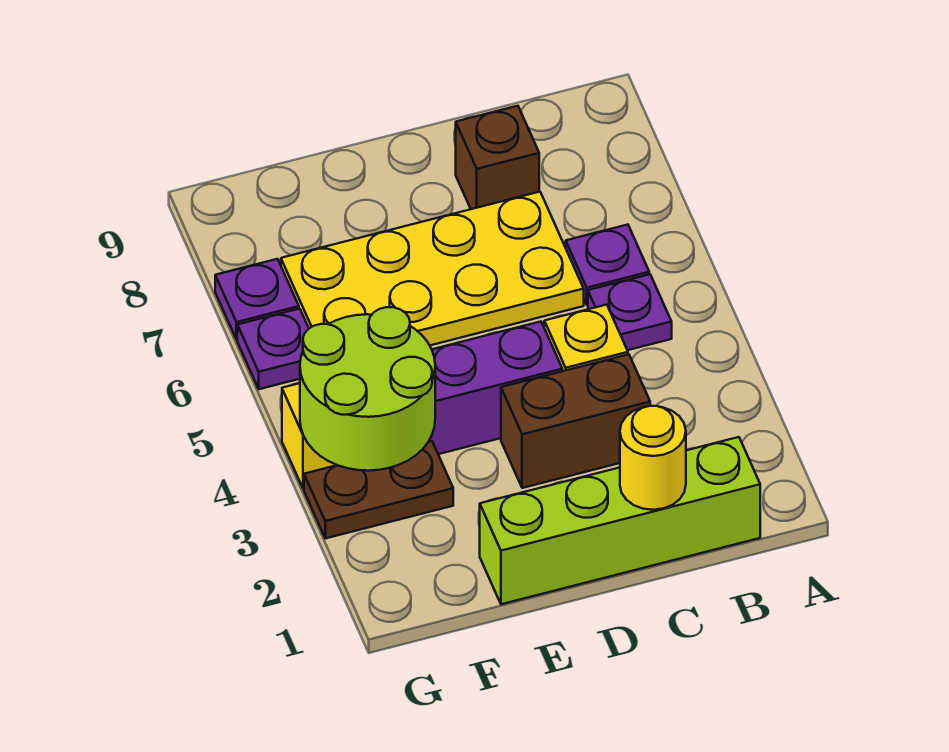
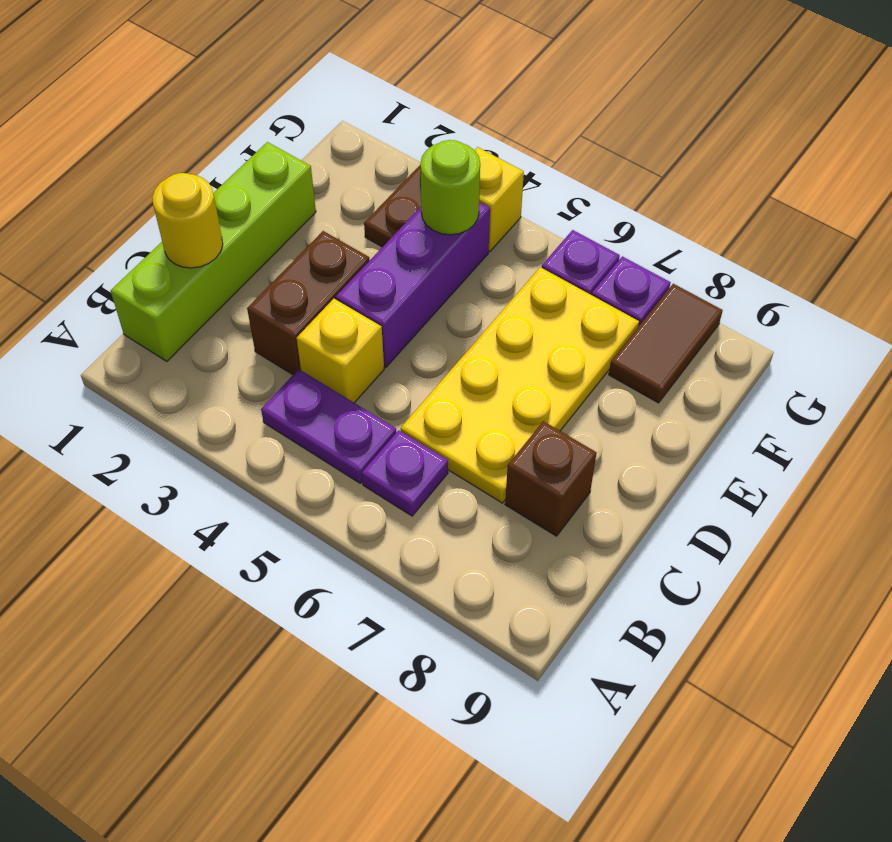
purple 1x1 plate [588,274,672,350] -> purple 1x2 plate [261,369,396,483]
lime 2x2 round brick [300,307,435,471] -> lime 1x1 round brick [420,140,480,235]
none -> brown 1x2 tile [609,284,723,403]

